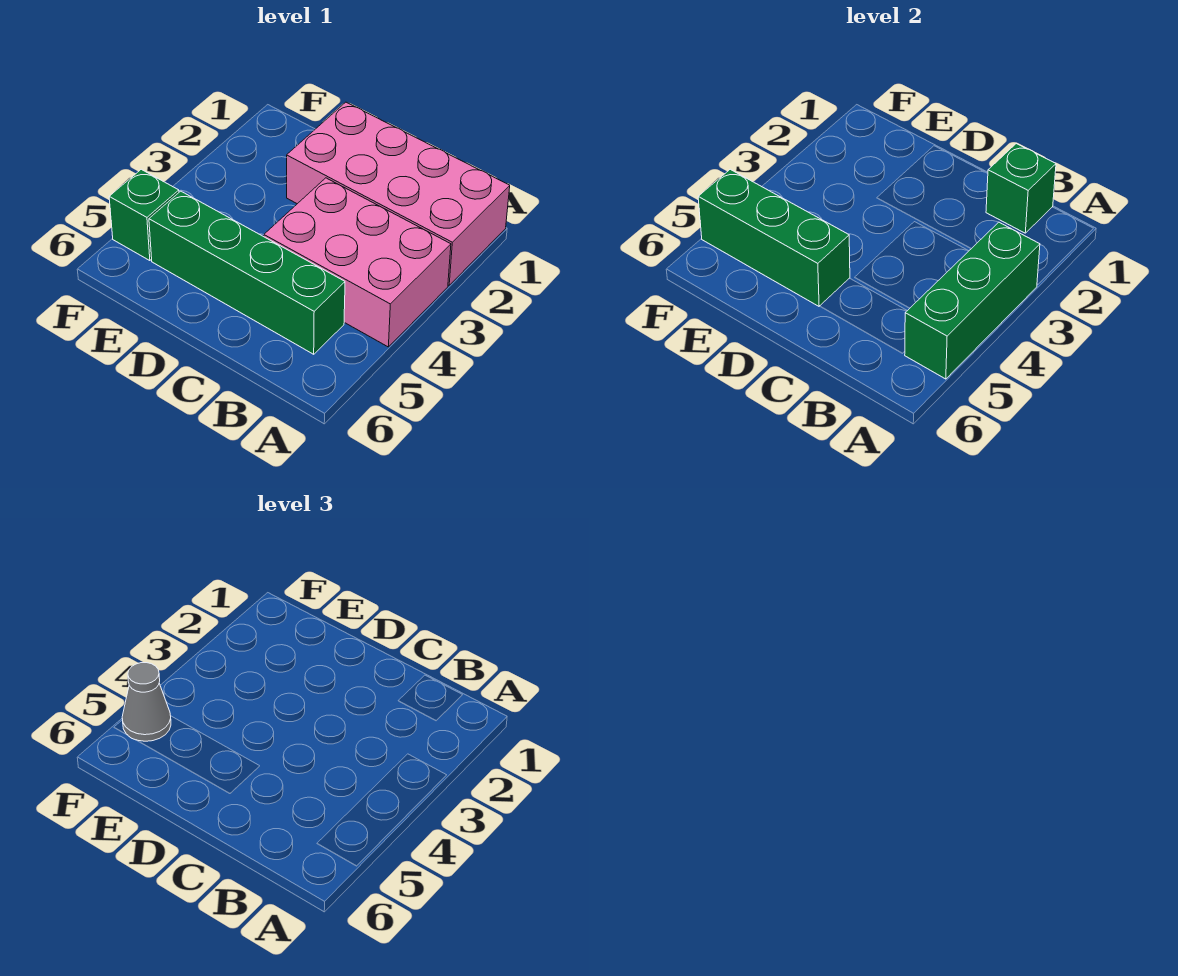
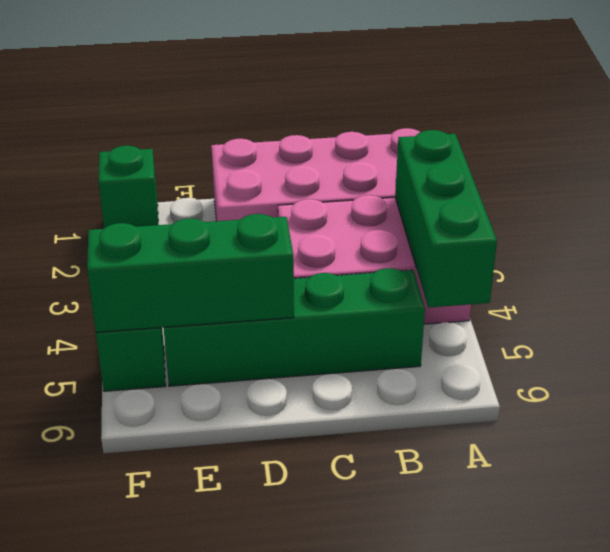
green 1x1 brick [986,144,1056,233] -> green 1x1 brick moved to [99,146,158,228]
grey 1x1 cone [122,663,171,741] -> none

